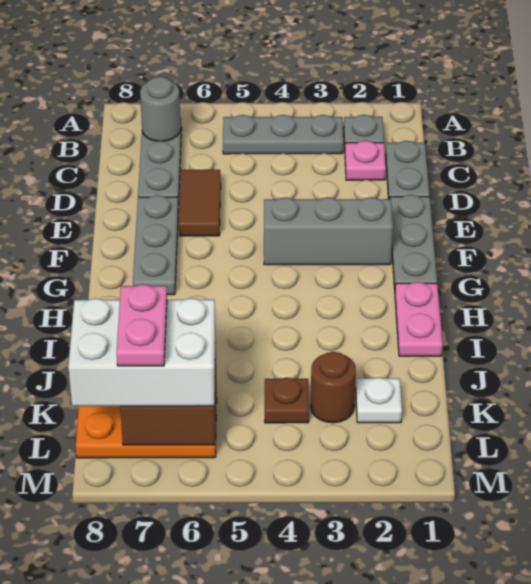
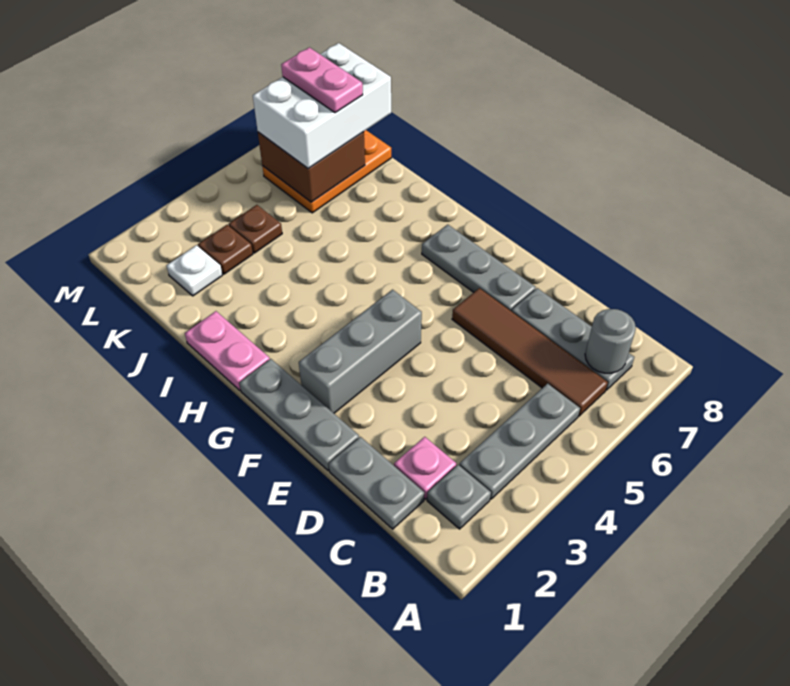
brown 1x2 tile [179,170,221,236] -> brown 1x4 tile [452,288,608,416]
brown 1x1 round brick [311,352,356,423] -> brown 1x1 plate [198,225,253,274]

